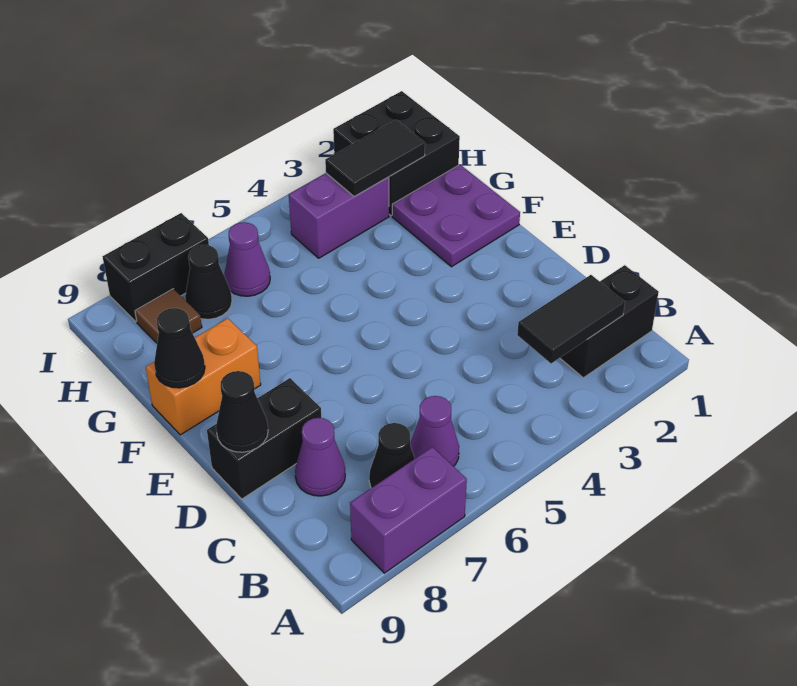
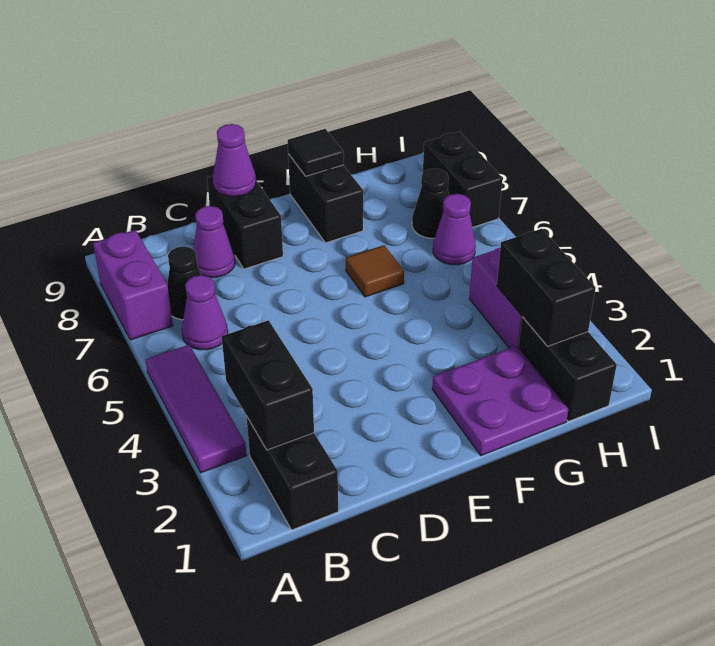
none -> purple 1x3 tile [146,345,247,473]
black 1x2 tile [517,275,625,363] -> black 1x2 brick [222,320,314,450]
black 1x1 cone [216,371,268,452] -> purple 1x1 cone [213,124,256,197]
orange 1x2 brick [146,318,261,435] -> black 1x2 brick [288,154,363,243]
black 1x1 cone [154,308,205,388] -> black 1x1 tile [288,129,344,176]
black 2x2 brick [333,91,460,216] -> black 1x2 brick [518,317,617,421]
black 1x2 tile [325,120,425,197] -> black 1x2 brick [497,229,596,346]
brown 1x1 tile [135,289,202,343] -> brown 1x1 tile moved to [346,245,404,297]

